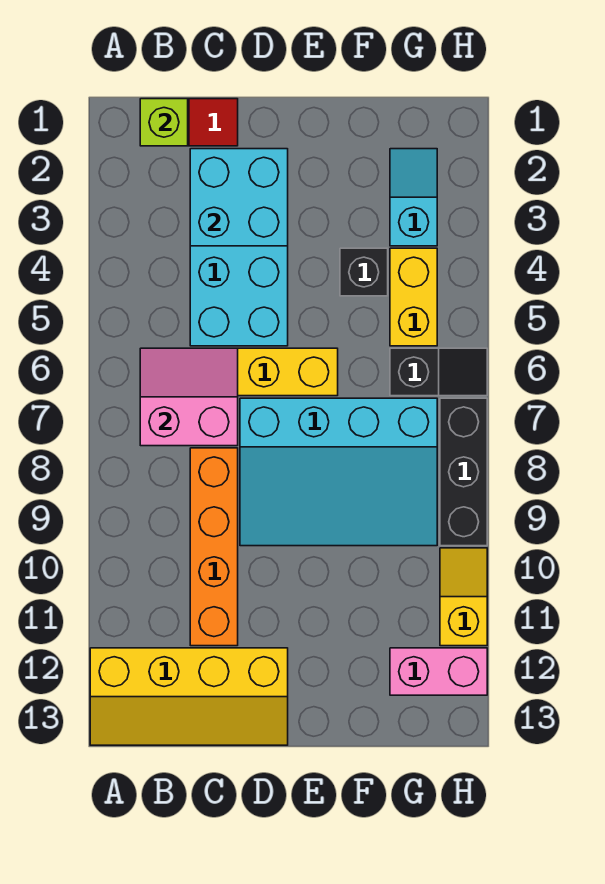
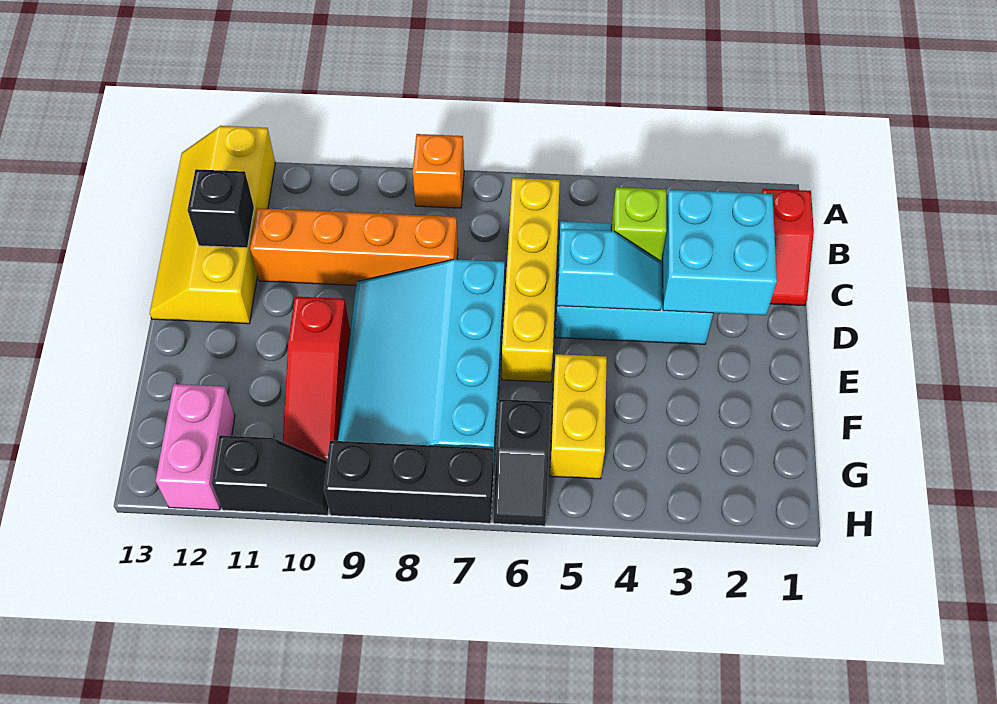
none -> orange 1x1 brick [413,134,464,208]
lime 1x1 brick [140,99,188,146] -> lime 1x1 brick moved to [611,187,666,261]
pink 2x2 slope [140,348,238,446] -> none
none -> red 1x3 slope [283,297,350,461]
black 1x1 brick [340,248,388,296] -> black 1x1 brick moved to [188,169,254,248]
cyan 1x2 slope [390,149,437,246] -> cyan 1x2 slope moved to [557,229,662,310]
yellow 1x2 brick [390,248,437,346] -> yellow 1x2 brick turned to [550,354,607,479]
yellow 1x2 slope [440,548,487,646] -> black 1x2 slope [212,435,329,515]

